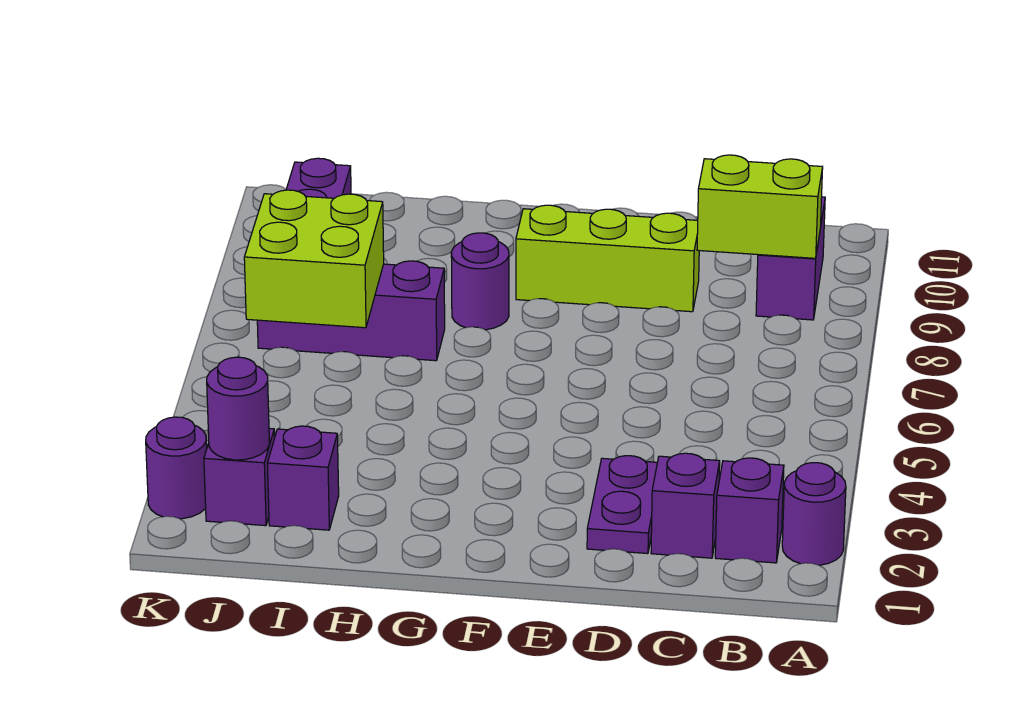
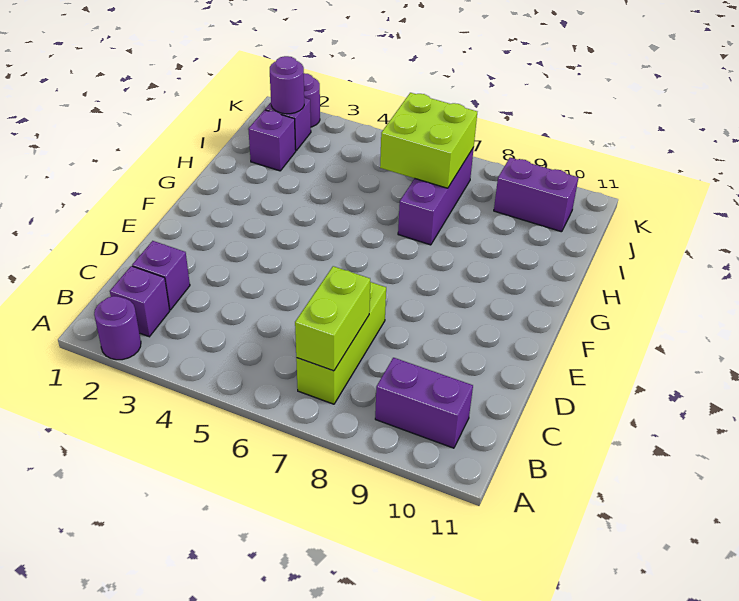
lime 1x2 brick [697,155,823,258] -> lime 1x2 brick moved to [295,266,370,371]
purple 1x2 plate [587,456,657,554] -> none
lime 1x3 brick [516,205,699,312] -> lime 1x3 brick moved to [296,282,386,404]
purple 1x1 round brick [451,233,509,330] -> none

